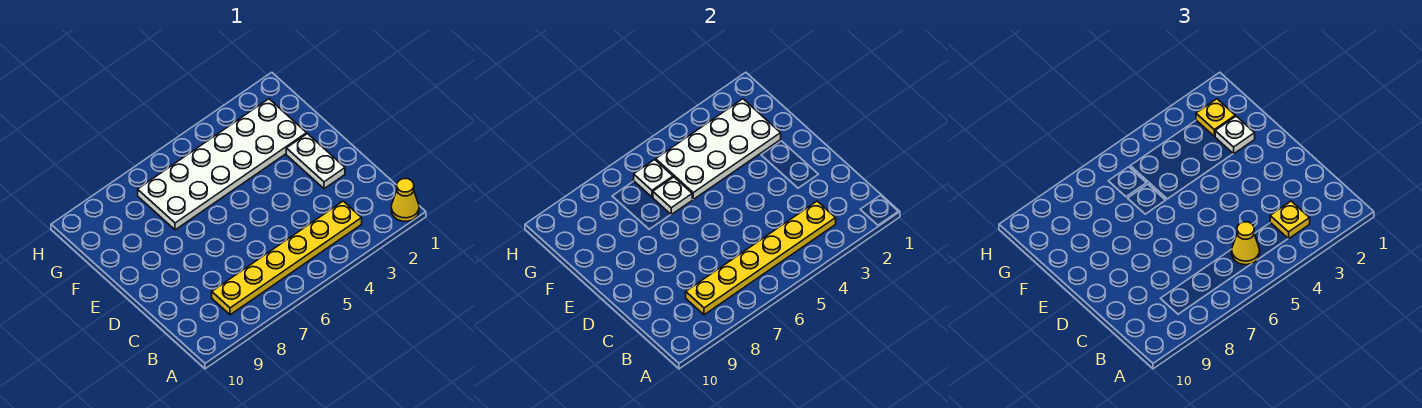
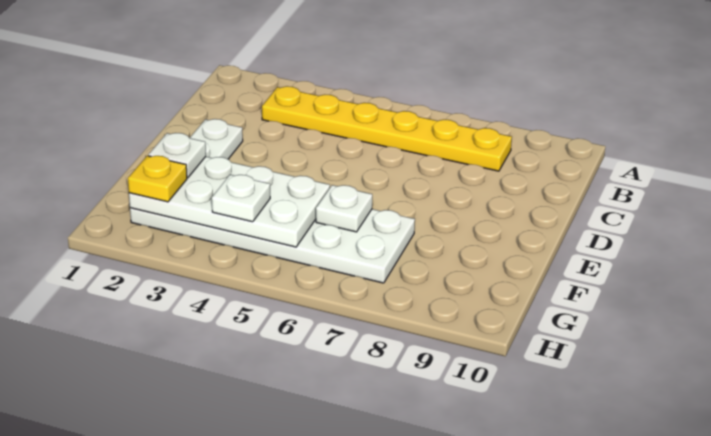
yellow 1x1 cone [391,179,419,221] -> none
yellow 1x6 plate [686,201,836,315] -> none
yellow 1x1 plate [1270,201,1310,239] -> none
yellow 1x1 cone [1232,222,1260,265] -> none
white 1x1 plate [634,160,673,197] -> white 1x1 plate moved to [212,175,270,222]

